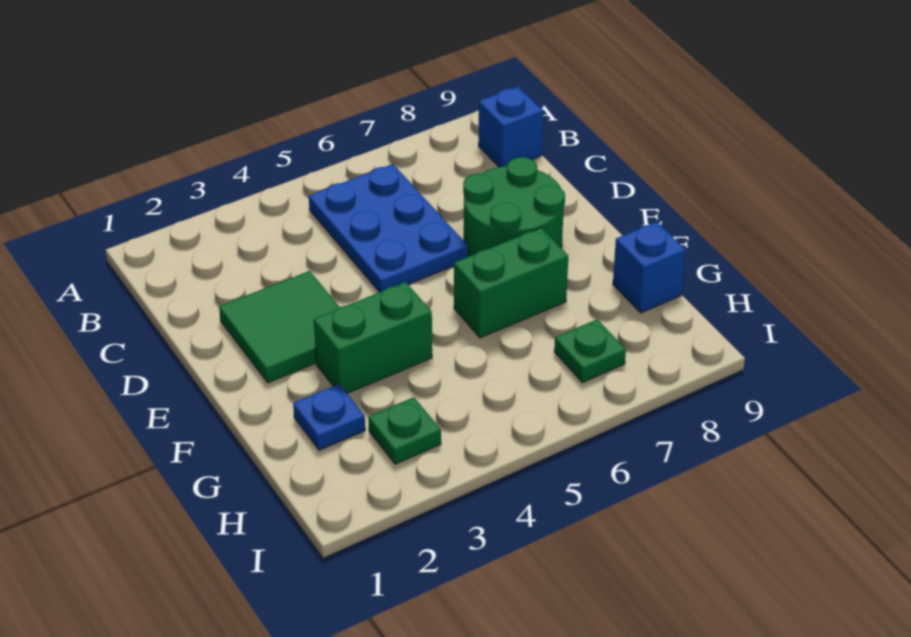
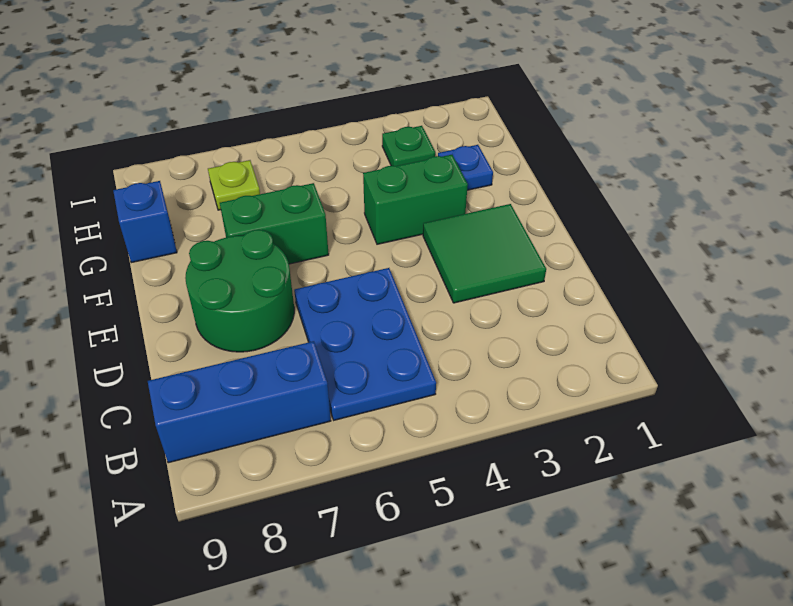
blue 1x1 brick [478,87,543,167] -> blue 1x3 brick [148,341,331,463]
green 1x1 plate [554,319,626,383] -> lime 1x1 plate [208,160,260,210]

